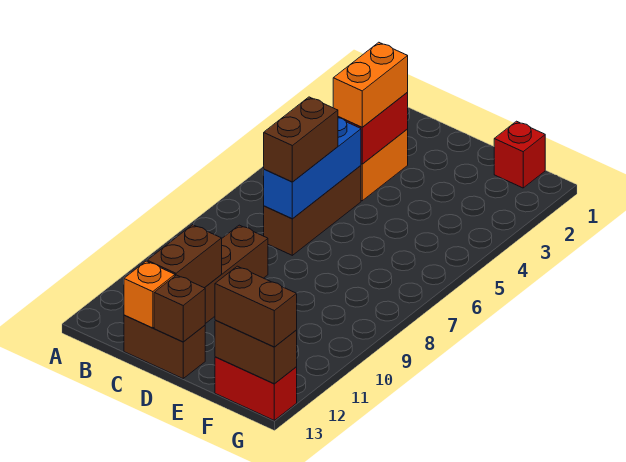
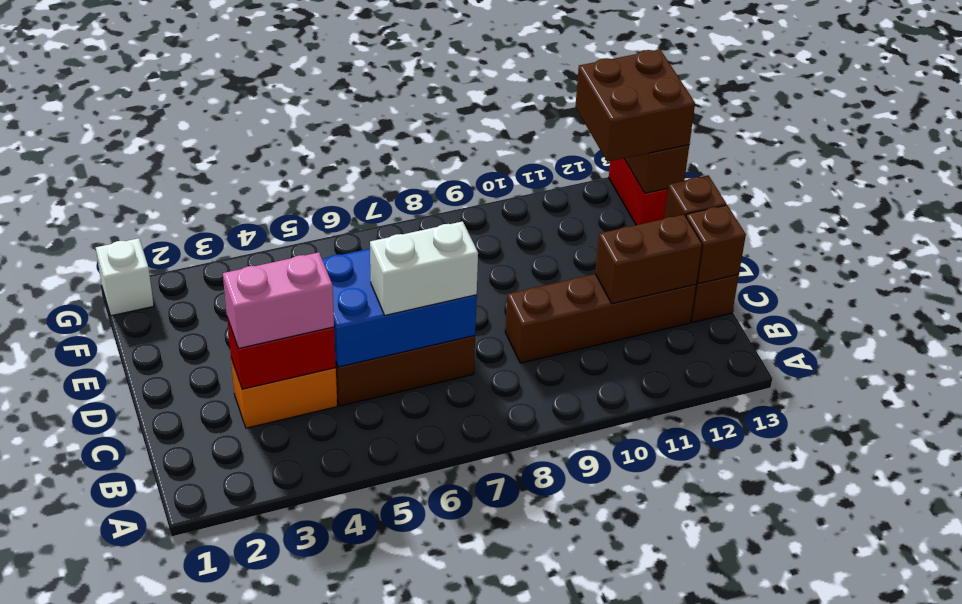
orange 1x2 brick [333,42,408,127] -> pink 1x2 brick [223,252,334,349]
blue 1x3 brick [264,118,361,219] -> blue 2x3 brick [322,249,477,367]
brown 1x2 brick [264,97,338,182] -> white 1x2 brick [370,221,478,315]
orange 1x1 brick [124,261,175,328] -> brown 1x1 brick [686,205,746,284]
red 1x1 brick [494,121,545,188] -> none
brown 1x2 brick [215,266,297,347] -> brown 2x2 brick [575,49,695,162]
none -> white 1x1 brick [96,238,154,316]

